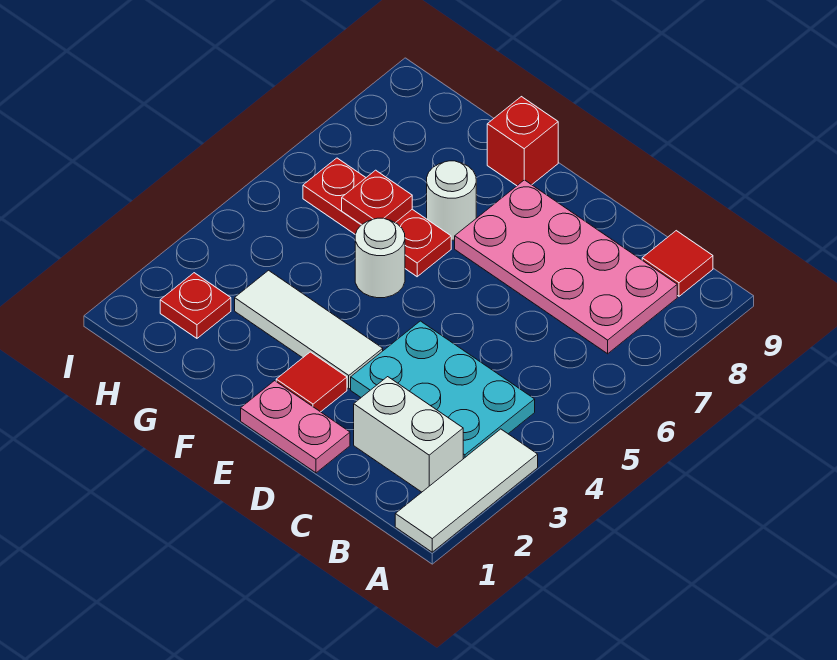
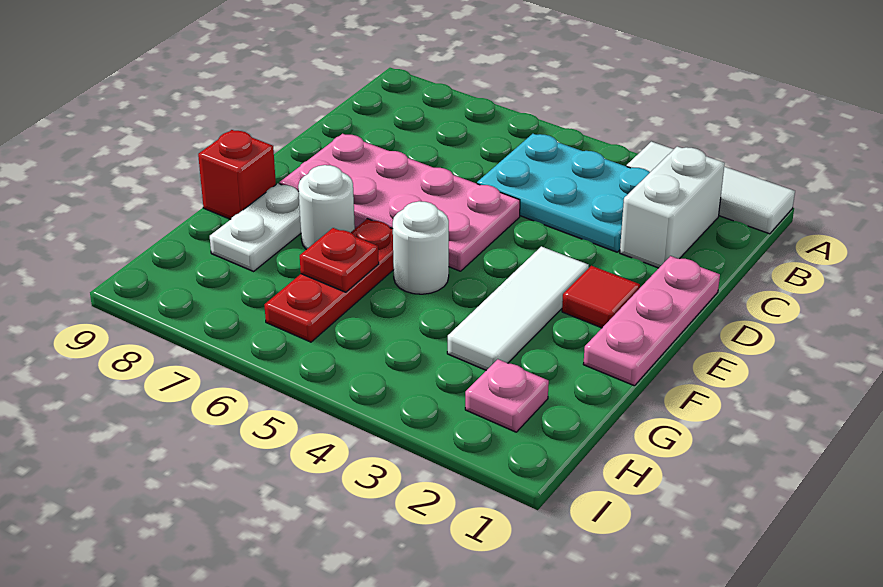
cyan 2x3 plate [351,321,535,459] -> cyan 2x3 plate turned to [477,134,650,252]
pink 2x4 plate [455,180,677,354] -> pink 2x4 plate turned to [279,134,520,271]
red 1x1 tile [642,231,713,296] -> none
pink 1x2 plate [241,381,350,473] -> pink 1x3 plate [583,256,720,386]
none -> white 1x2 plate [210,184,301,271]
red 1x1 plate [160,273,231,338] -> pink 1x1 plate [465,359,549,432]

